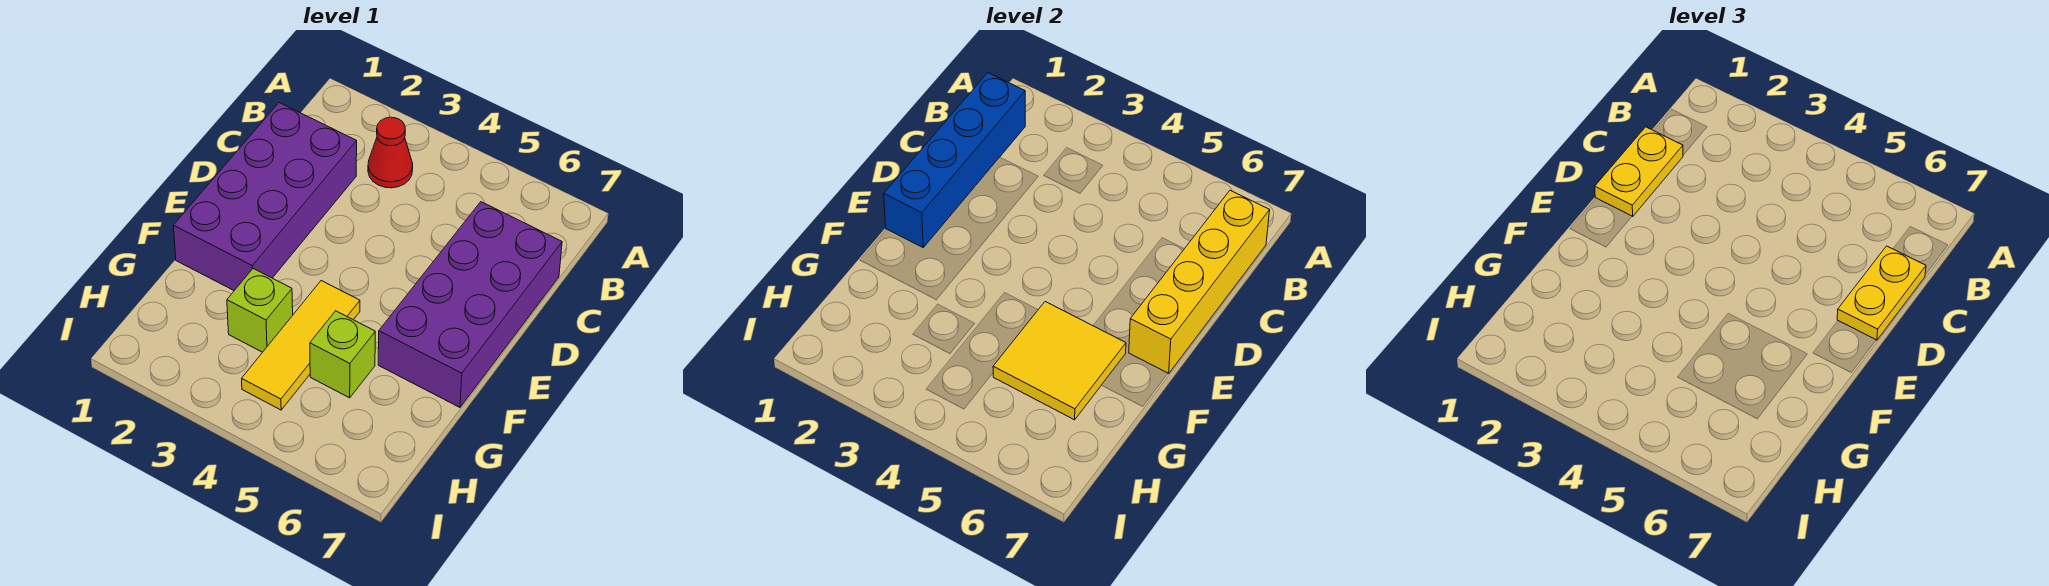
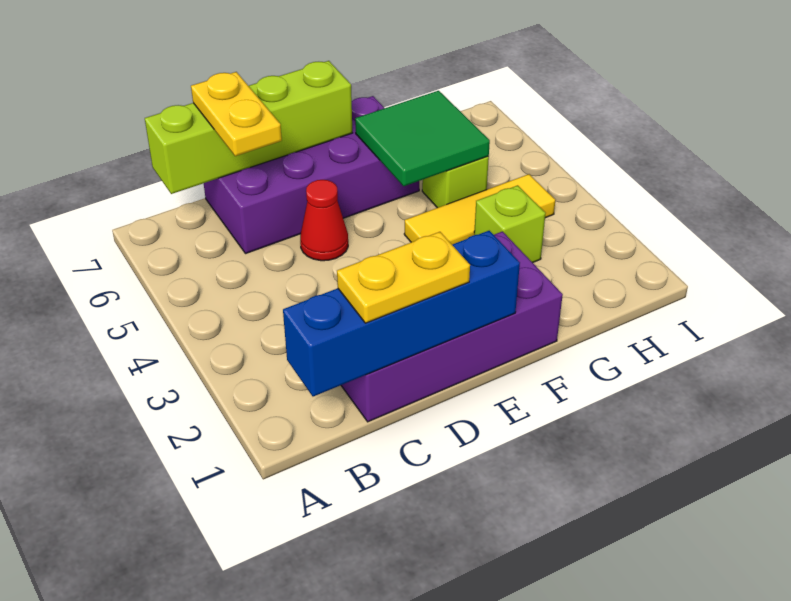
red 1x1 cone [368,117,413,188] -> red 1x1 cone moved to [300,180,348,261]
yellow 1x4 brick [1129,190,1270,374] -> lime 1x4 brick [145,61,352,194]
yellow 1x2 plate [1837,246,1926,340] -> yellow 1x2 plate turned to [191,72,282,156]
yellow 2x2 tile [993,302,1126,420] -> green 2x2 tile [355,91,490,186]

